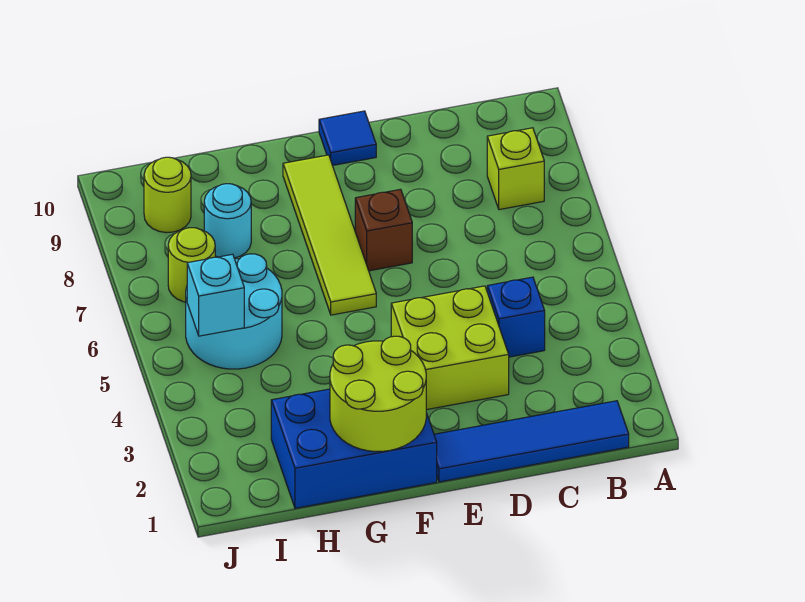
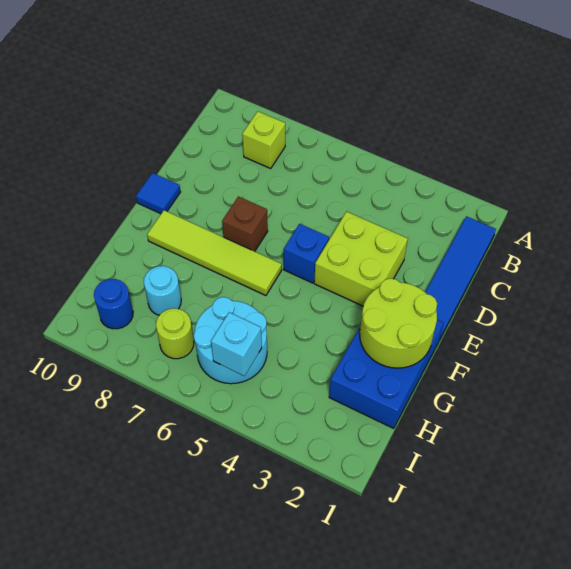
blue 1x1 brick [487,277,545,357] -> blue 1x1 brick moved to [284,224,329,283]
lime 1x1 round brick [144,157,191,233] -> blue 1x1 round brick [94,279,133,329]

